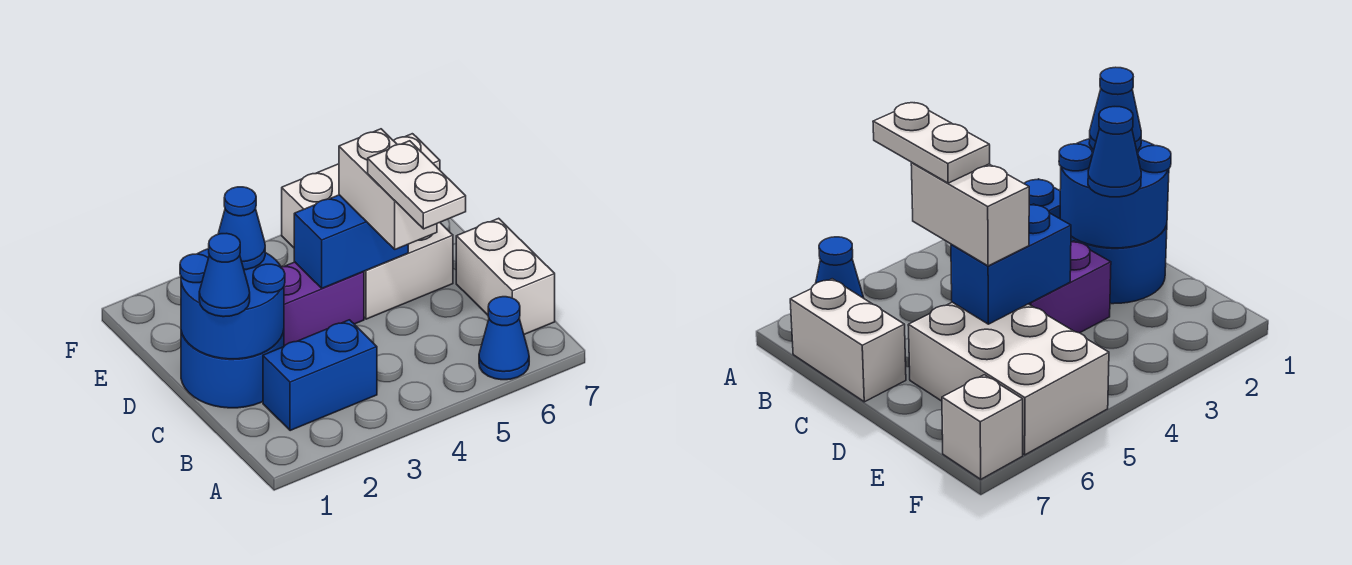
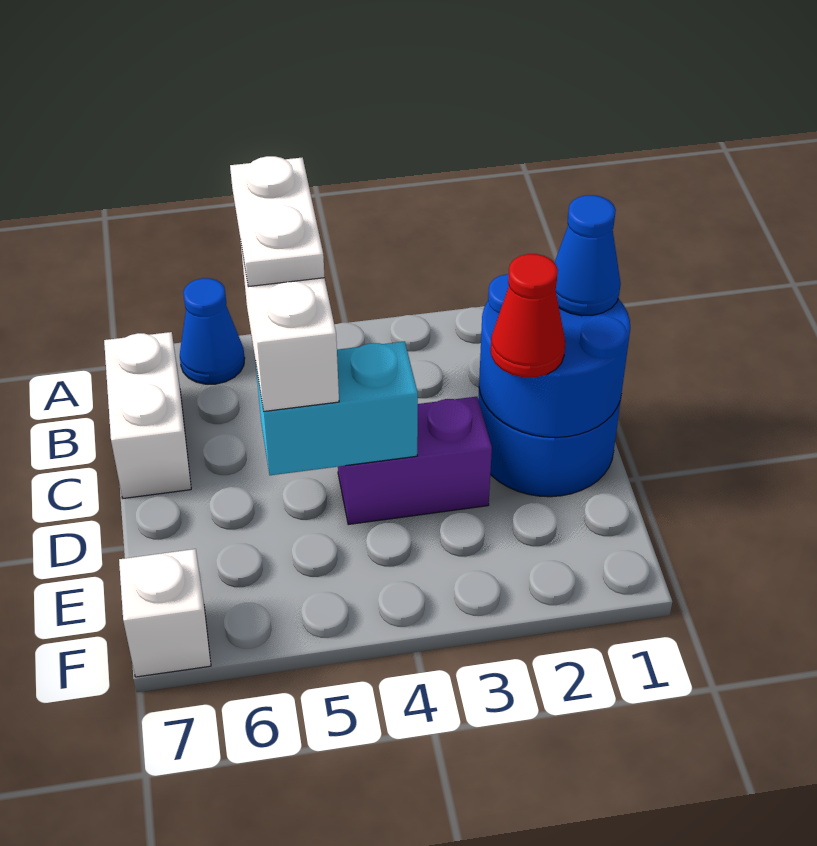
blue 1x2 brick [263,320,377,431] -> none
blue 1x1 cone [218,187,265,270] -> red 1x1 cone [491,254,565,378]
blue 1x2 brick [294,195,408,288] -> cyan 1x2 brick [255,341,418,475]
white 2x3 brick [282,164,453,319] -> none

